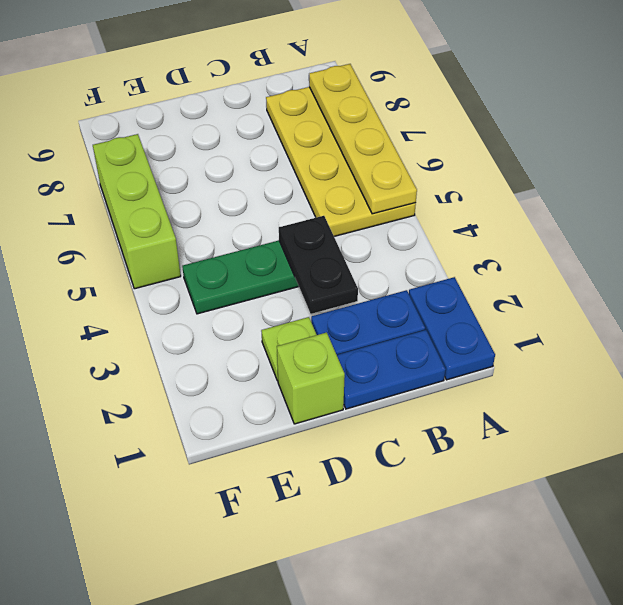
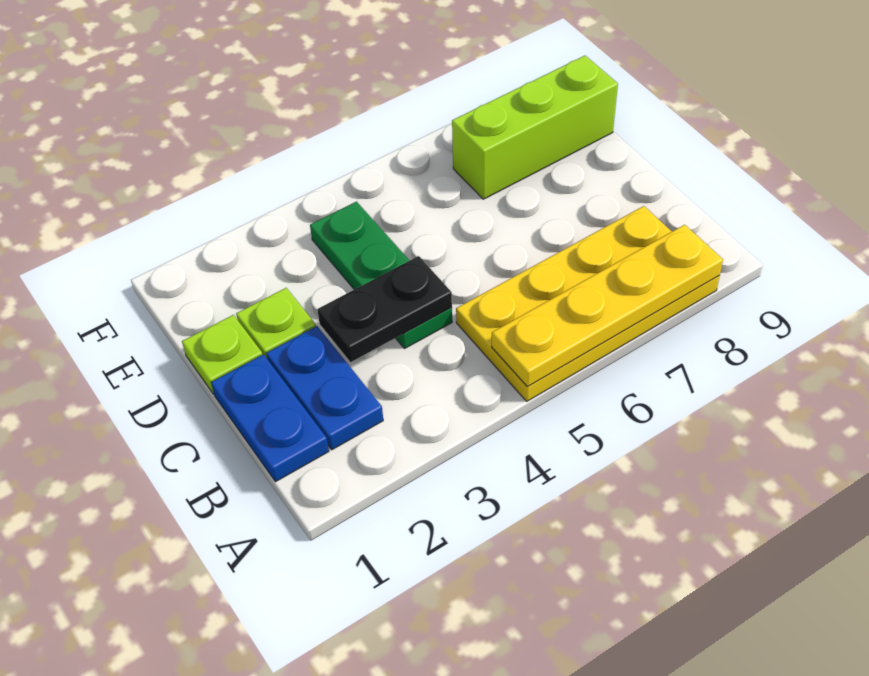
blue 1x2 plate [409,277,495,380] -> none
lime 1x1 brick [277,332,345,424] -> lime 1x1 plate [182,315,263,394]
lime 1x3 brick [93,134,181,289] -> lime 1x3 brick moved to [452,56,618,199]

